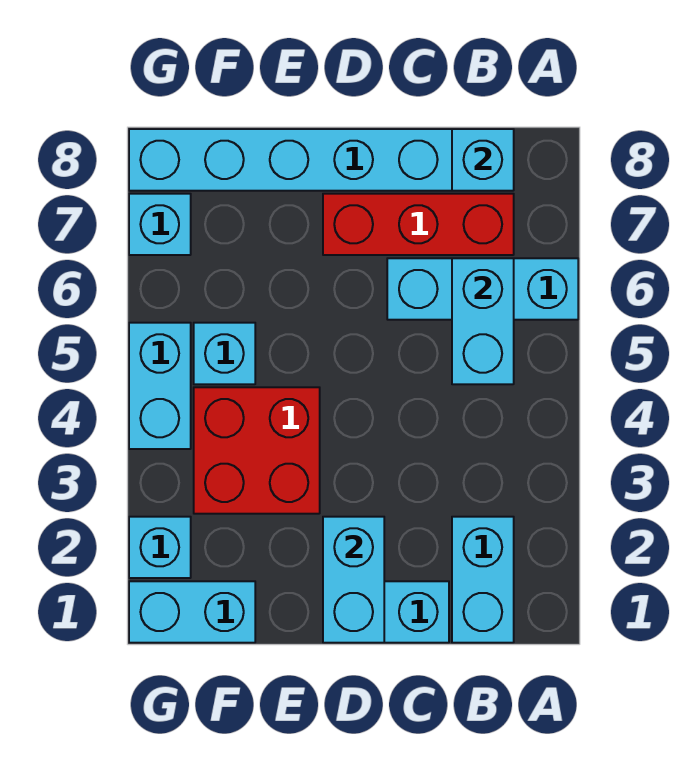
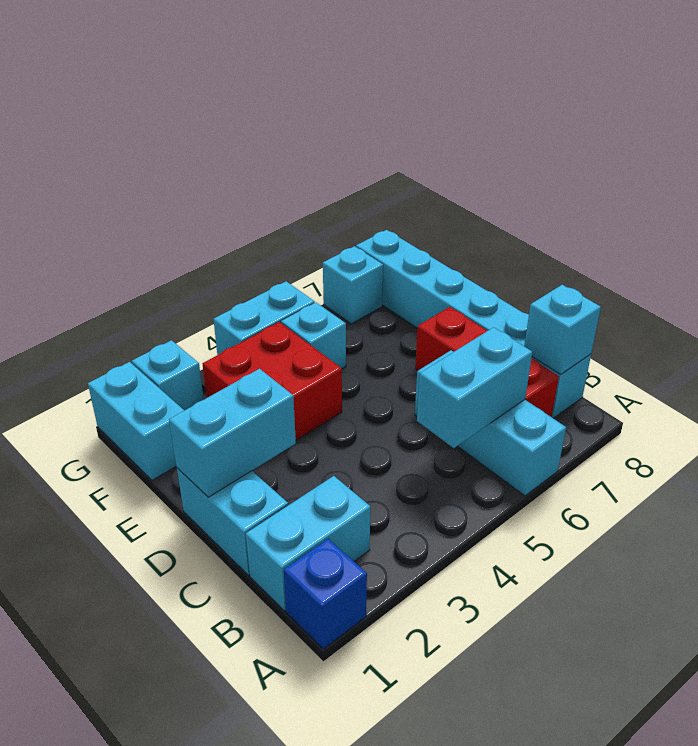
none -> blue 1x1 brick [284,539,367,649]

